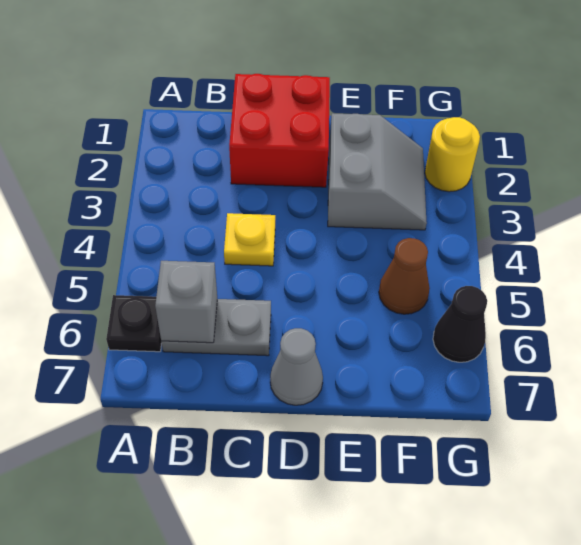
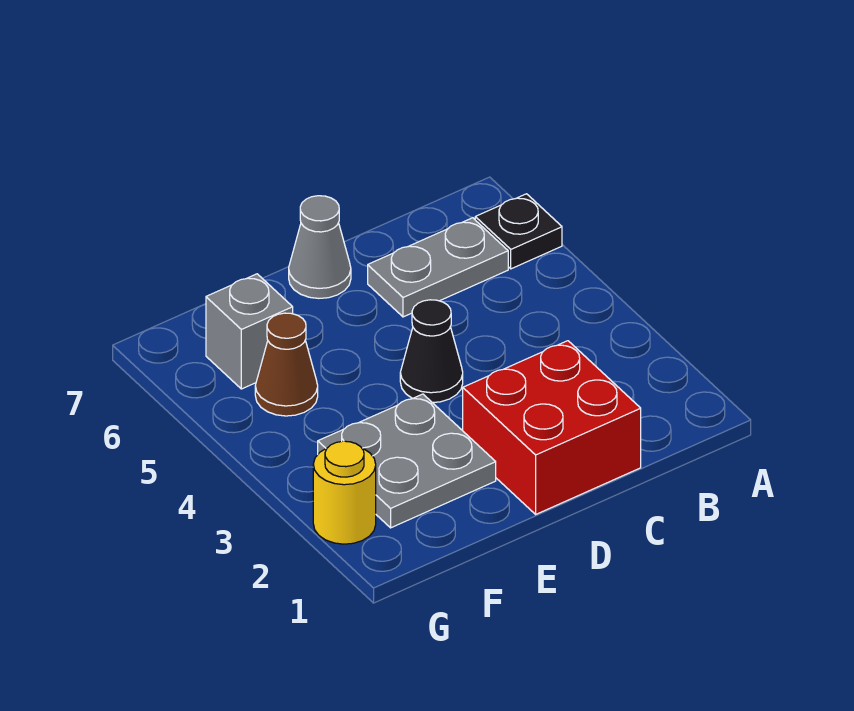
grey 1x1 brick [155,261,217,343] -> grey 1x1 brick moved to [206,274,293,389]
yellow 1x1 plate [224,213,275,266] -> none
grey 2x2 slope [328,113,427,230] -> grey 2x2 plate [318,394,496,528]
black 1x1 cone [433,286,487,362] -> black 1x1 cone moved to [400,300,463,403]

